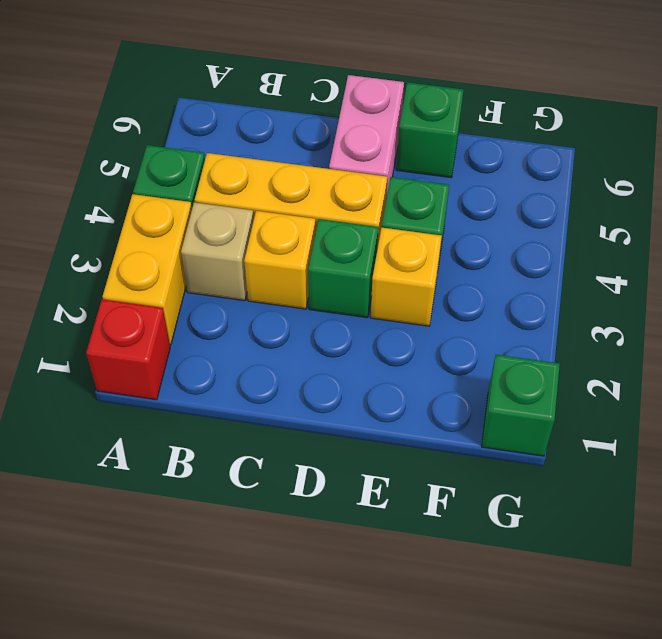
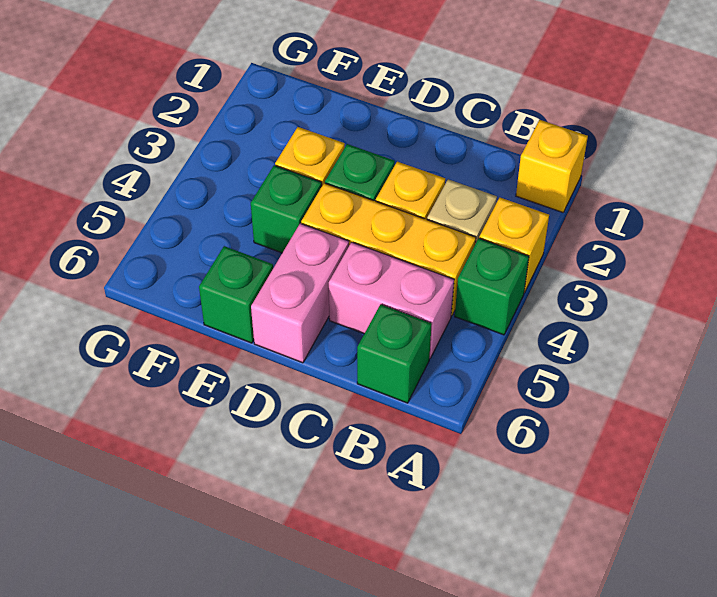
red 1x1 brick [86,299,170,400] -> yellow 1x1 brick [516,120,588,212]
yellow 1x2 brick [103,194,192,345] -> yellow 1x1 brick [479,198,549,293]
none -> pink 1x2 brick [329,242,454,358]
green 1x1 brick [482,355,560,456] -> green 1x1 brick moved to [357,304,432,403]

